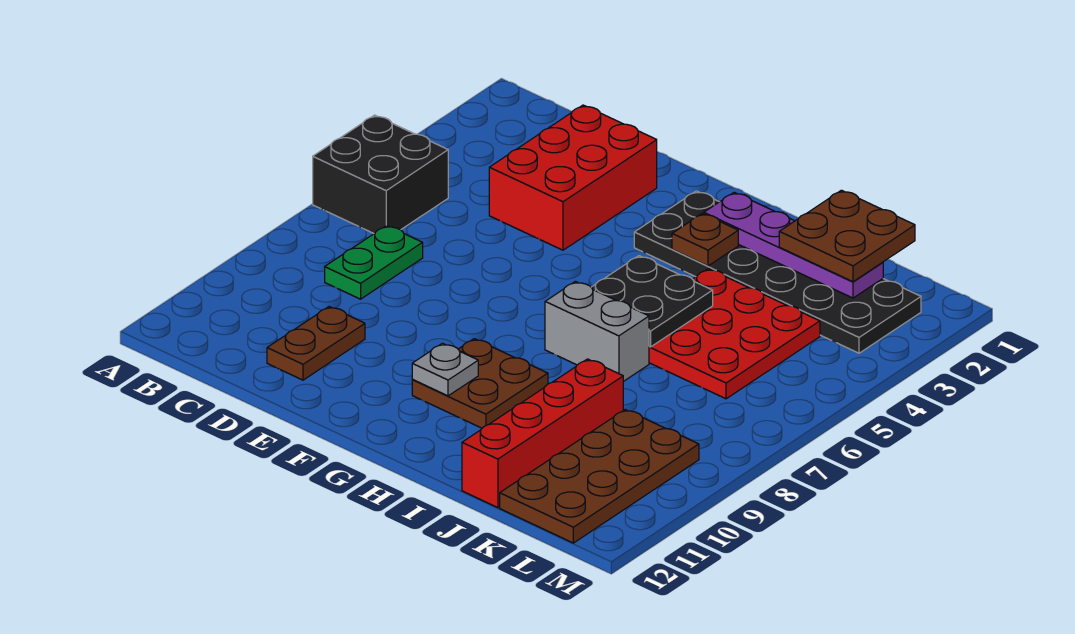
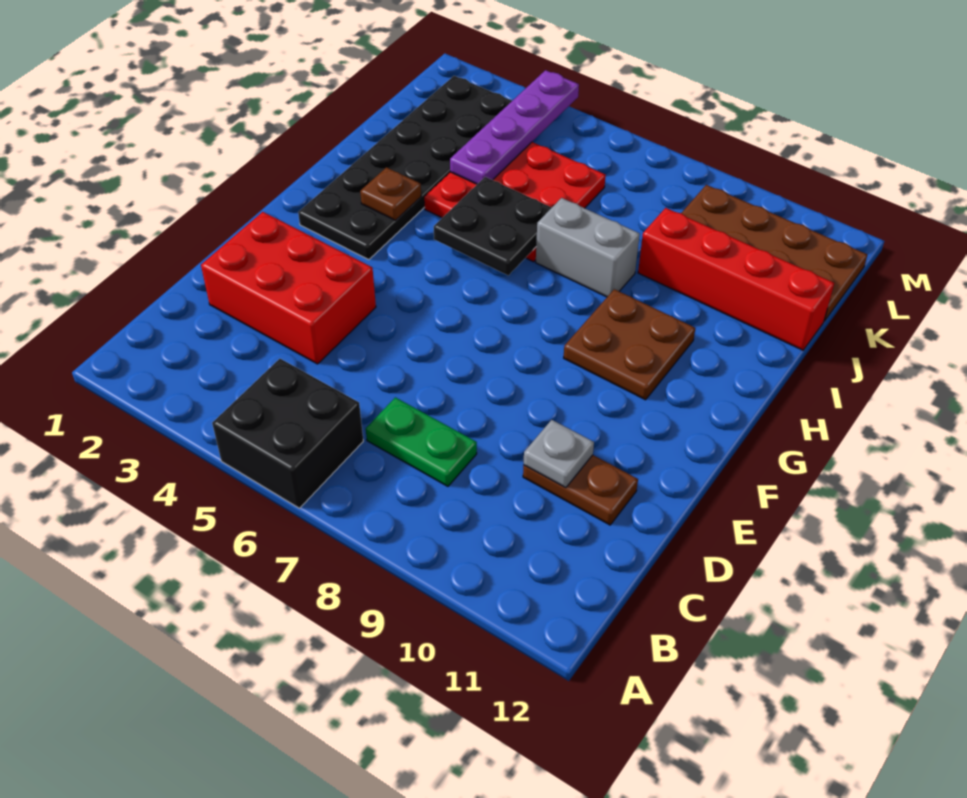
grey 1x1 plate [412,343,478,396] -> grey 1x1 plate moved to [524,420,594,488]
purple 1x4 plate [704,192,883,298] -> purple 1x4 plate moved to [450,70,579,184]
grey 1x2 brick [545,281,649,382] -> grey 1x2 brick turned to [536,198,640,297]
brown 2x2 plate [779,190,915,282] -> none

